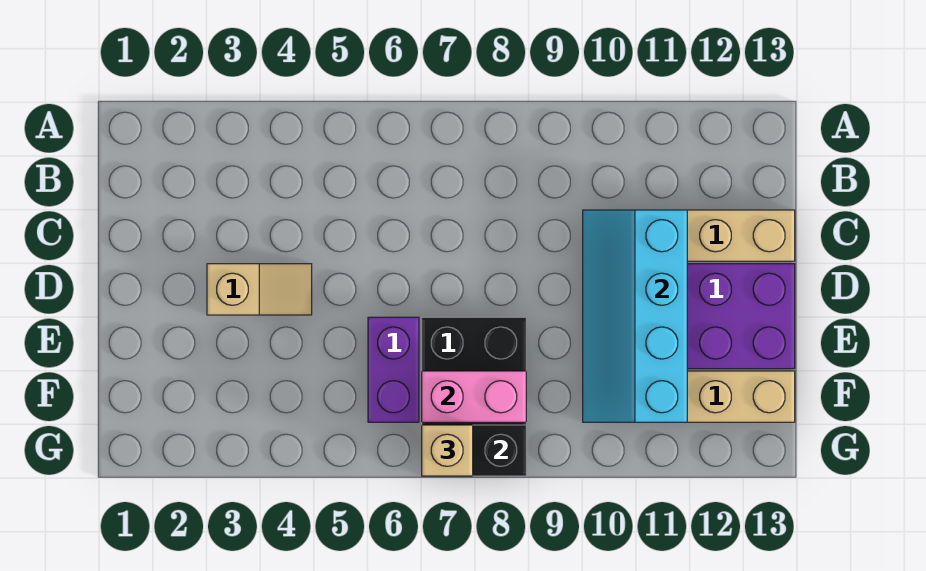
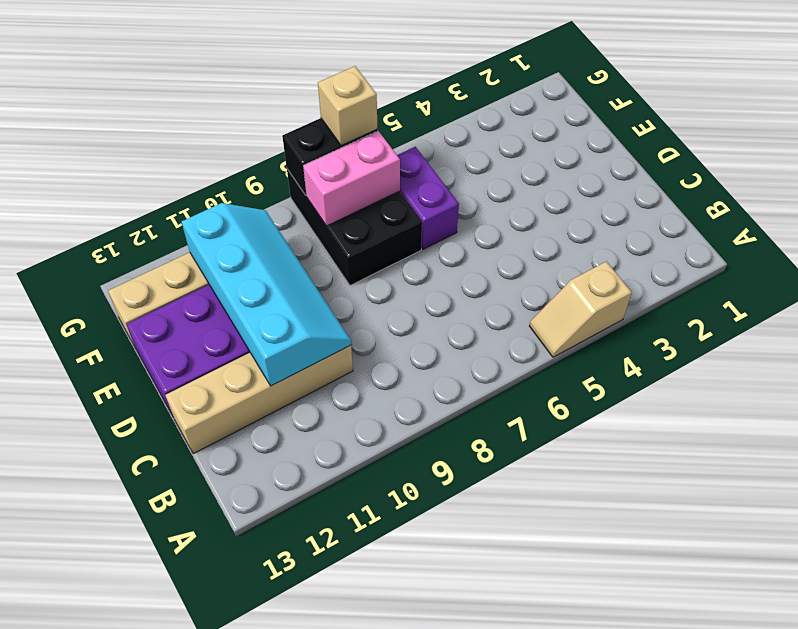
tan 1x2 slope [207,264,312,315] -> tan 1x2 slope moved to [529,262,632,357]

